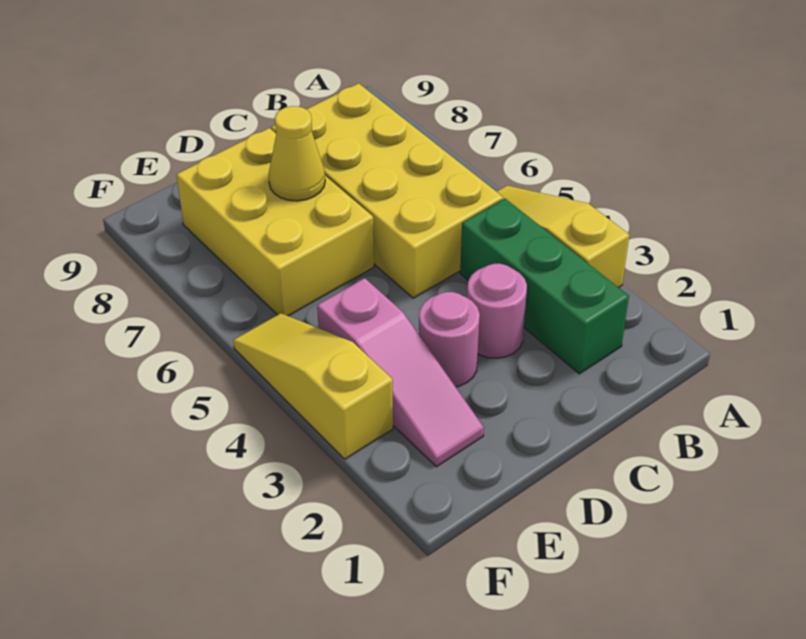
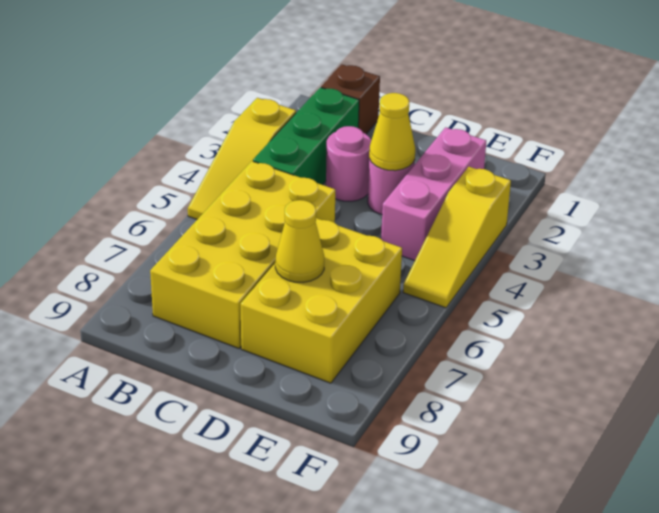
none -> brown 1x1 brick [321,64,380,134]
none -> yellow 1x1 cone [369,93,415,171]
pink 1x3 slope [317,278,484,467] -> pink 1x3 brick [381,127,486,261]

